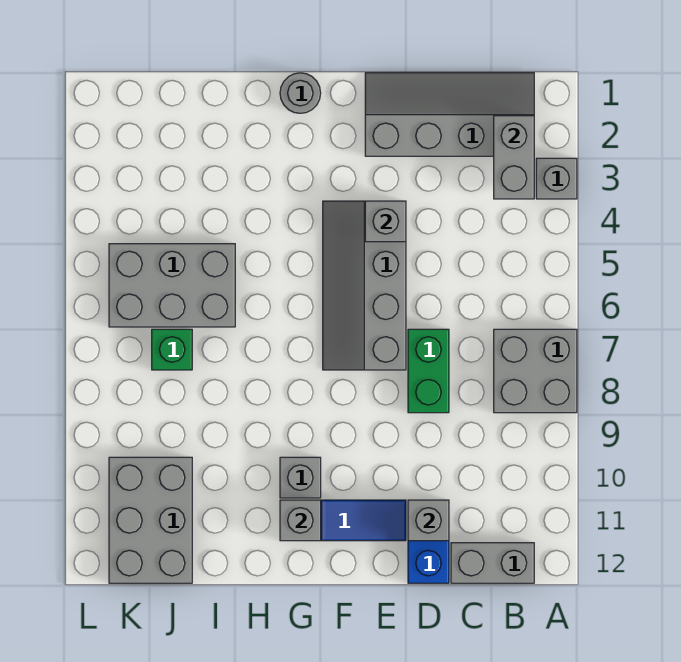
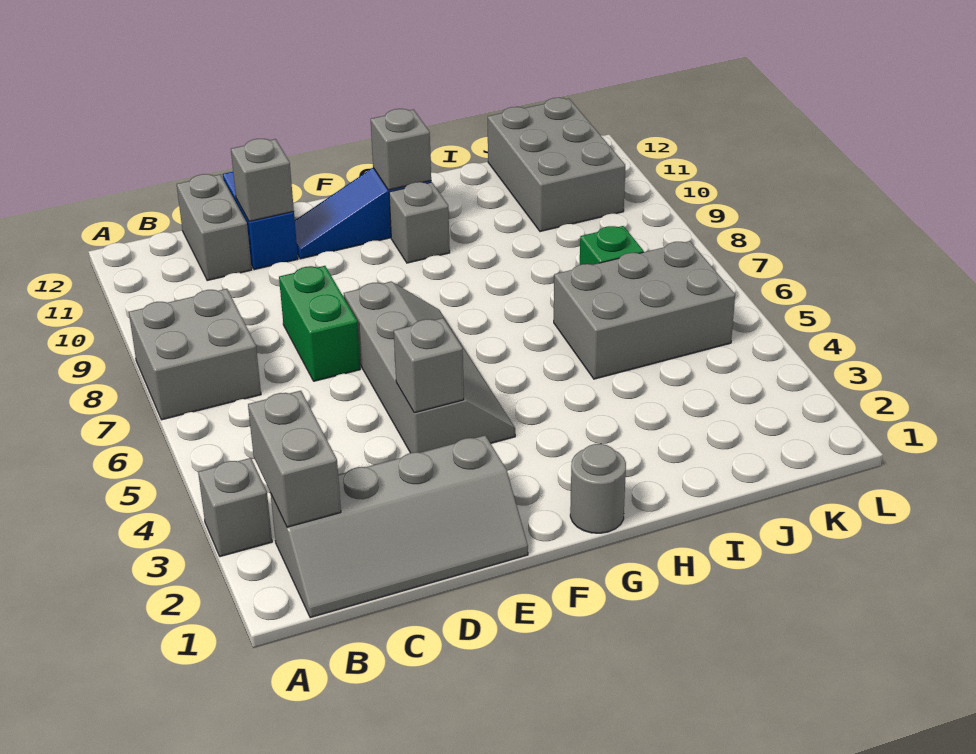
grey 1x2 brick [451,543,534,583] -> grey 1x2 brick turned to [177,174,252,281]

